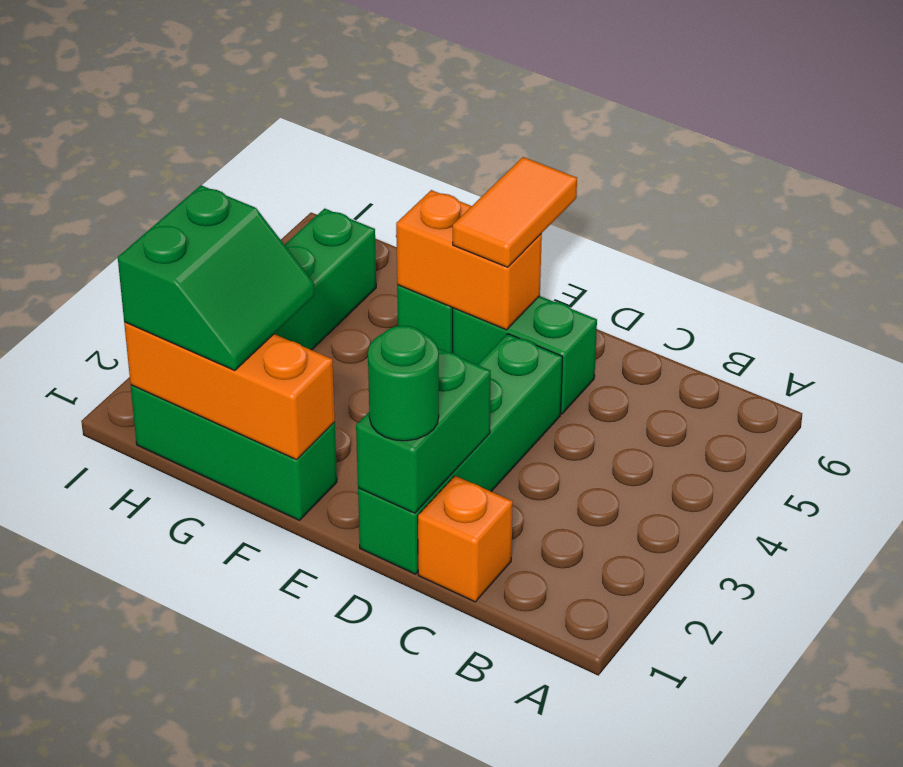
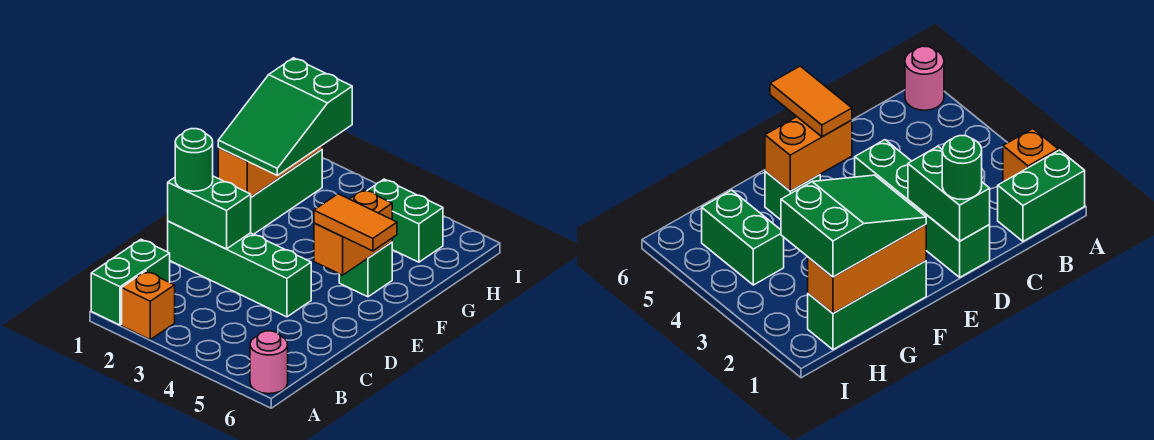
none -> pink 1x1 round brick [250,331,288,394]
orange 1x1 brick [418,476,513,602] -> orange 1x1 brick moved to [122,271,175,339]
green 1x2 brick [453,296,597,414] -> green 1x2 brick moved to [91,240,170,325]
green 2x2 slope [118,185,315,371] -> green 2x3 slope [218,58,352,175]

